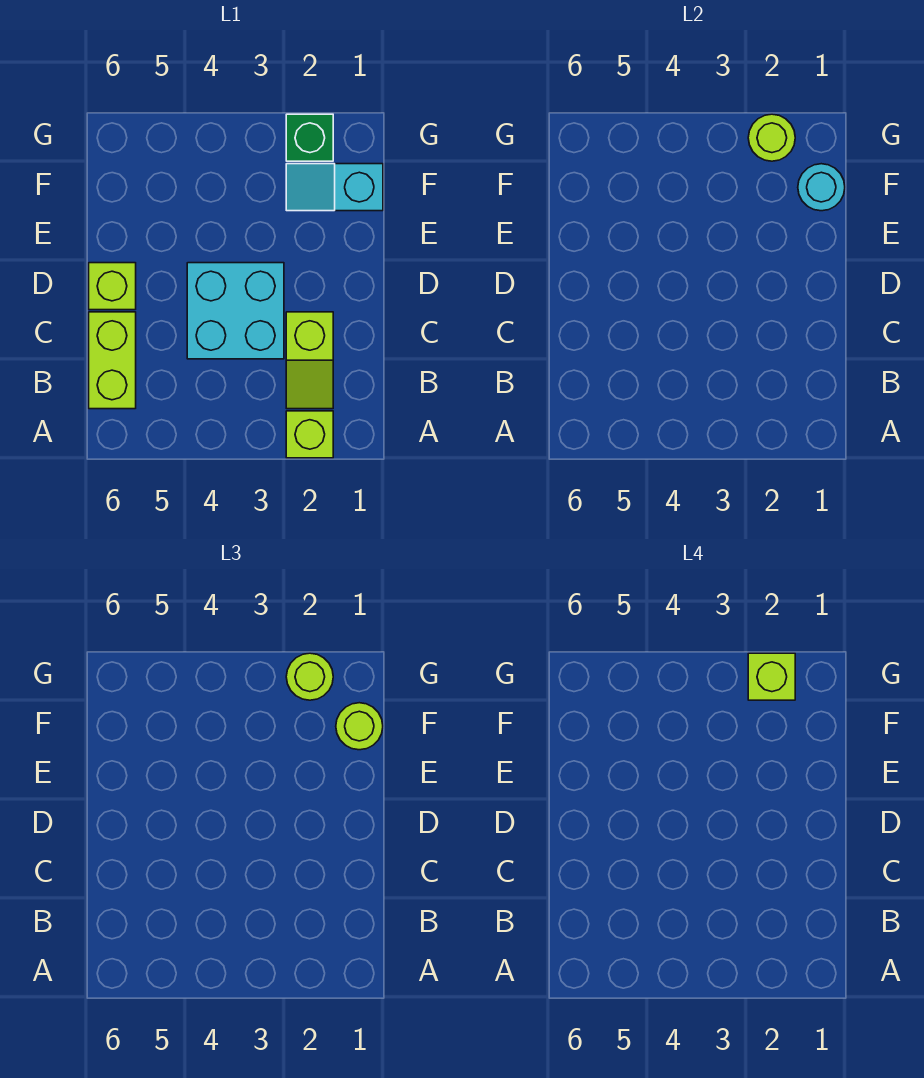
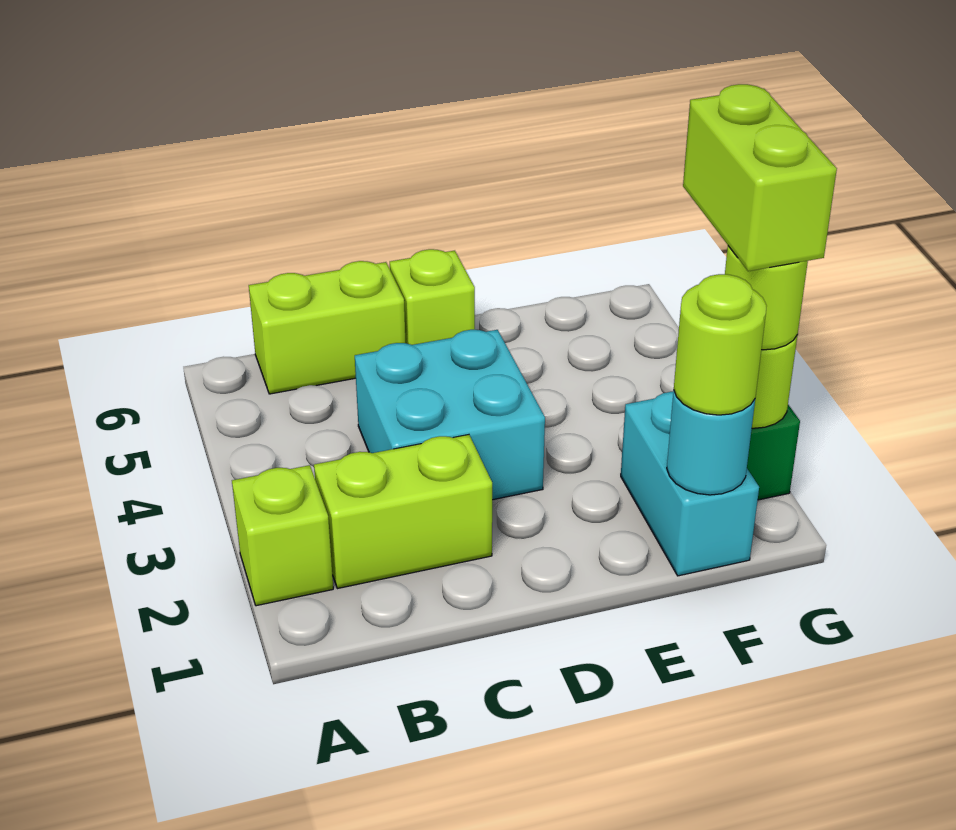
lime 1x2 slope [286,312,333,409] -> lime 1x2 brick [314,435,492,589]
cyan 1x2 slope [286,164,383,211] -> cyan 1x2 brick [621,392,759,576]
lime 1x1 brick [748,653,795,700] -> lime 1x2 brick [683,84,837,271]

